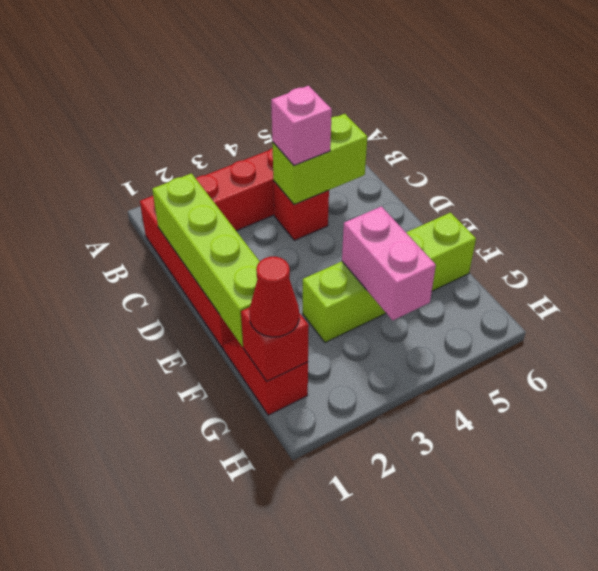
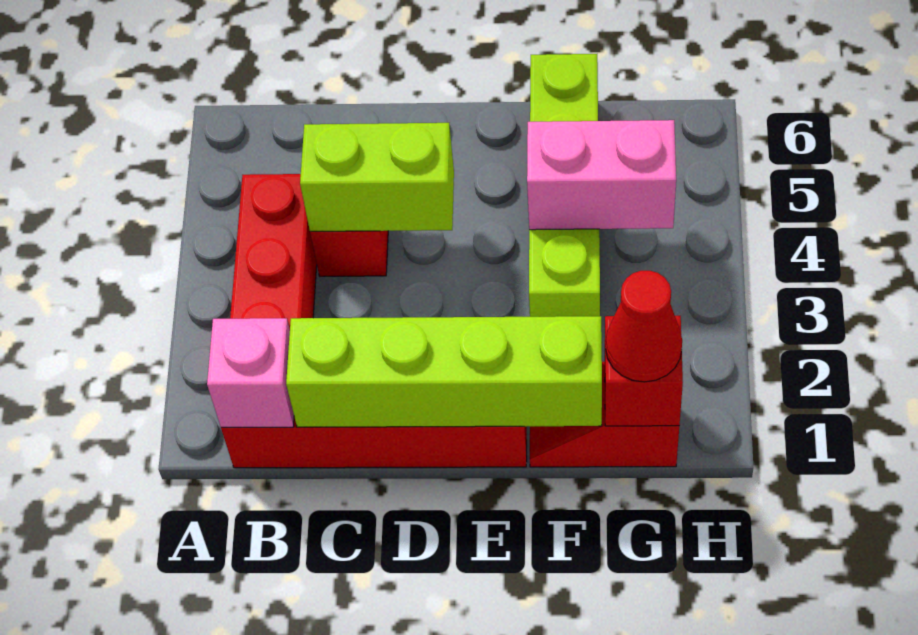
lime 1x2 brick [272,114,367,205] -> lime 1x2 brick turned to [300,123,454,231]
pink 1x1 brick [271,86,332,166] -> pink 1x1 brick moved to [207,318,294,427]

